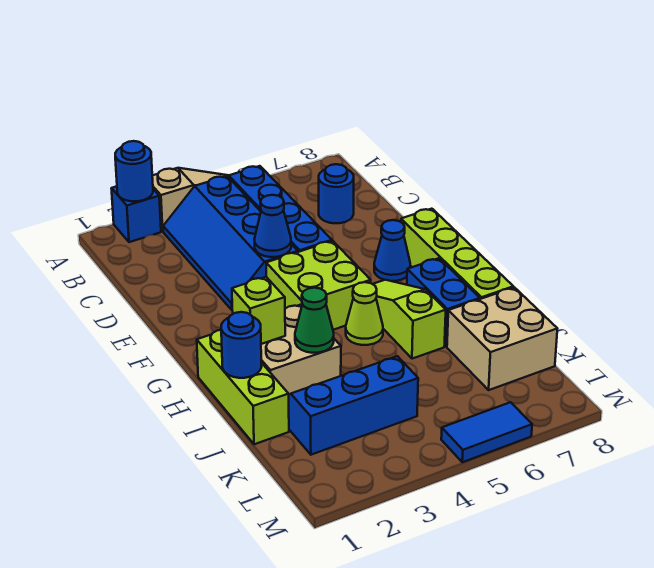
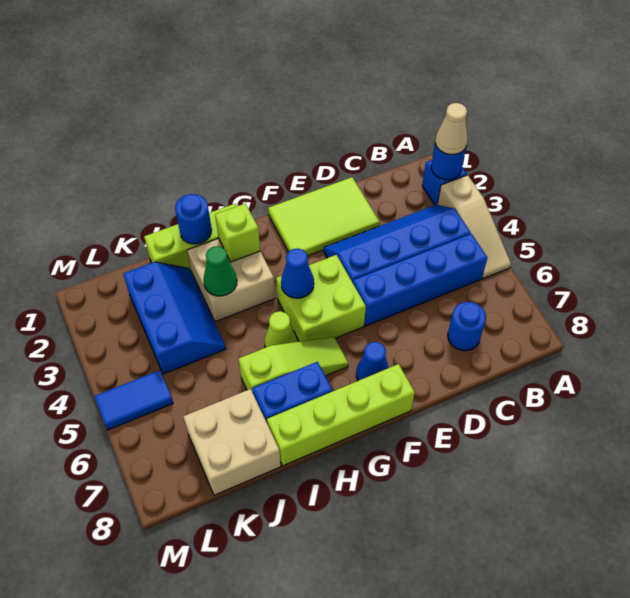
none -> tan 1x1 cone [435,103,468,155]
none -> lime 2x3 tile [268,177,380,256]
blue 1x1 cone [254,195,291,257] -> blue 1x1 cone moved to [281,248,314,298]
blue 1x2 tile [441,402,532,462] -> blue 1x2 tile turned to [94,370,173,430]

